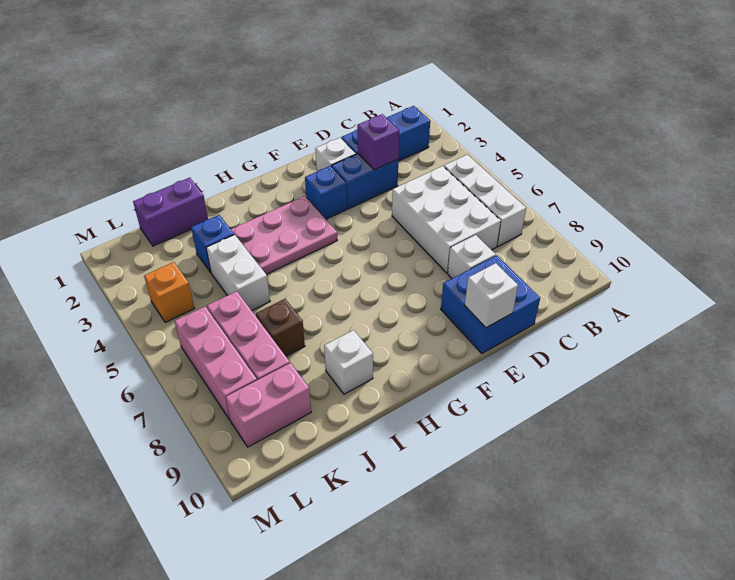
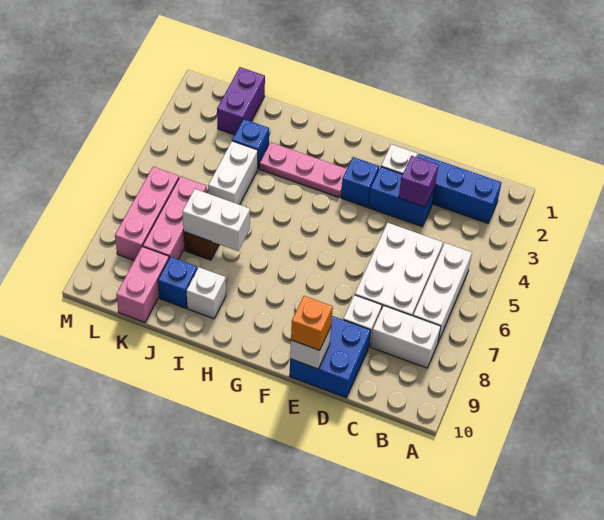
none -> white 1x2 brick [371,306,441,368]
pink 2x3 plate [231,196,337,275] -> pink 1x3 plate [259,142,347,198]
none -> white 1x2 brick [182,189,250,251]
purple 1x2 brick [133,178,208,246] -> purple 1x2 brick turned to [217,67,265,135]
none -> blue 1x1 brick [158,257,197,308]
pink 1x2 brick [226,363,311,447] -> pink 1x2 brick turned to [116,247,169,322]
orange 1x1 brick [144,262,194,323] -> orange 1x1 brick moved to [291,296,333,350]

